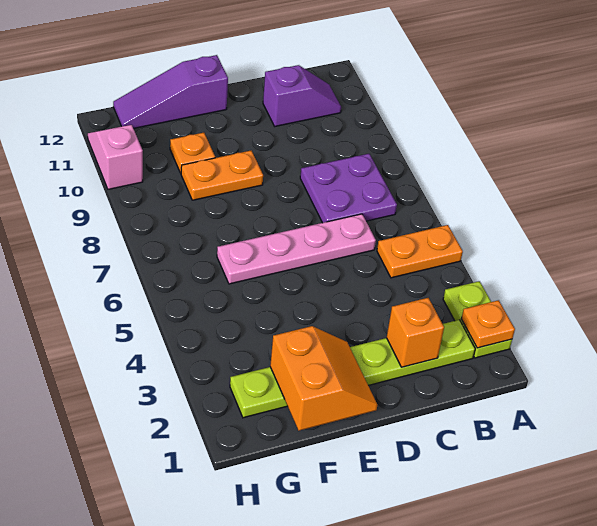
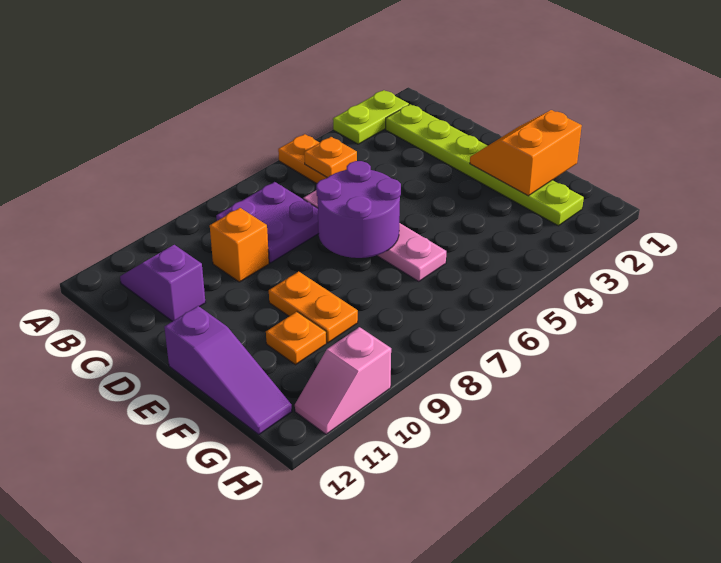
orange 1x1 plate [461,300,515,348] -> orange 1x1 plate moved to [304,137,357,178]
orange 1x1 brick [387,298,444,367] -> orange 1x1 brick moved to [210,208,269,282]
none -> purple 2x2 round brick [316,161,401,258]

